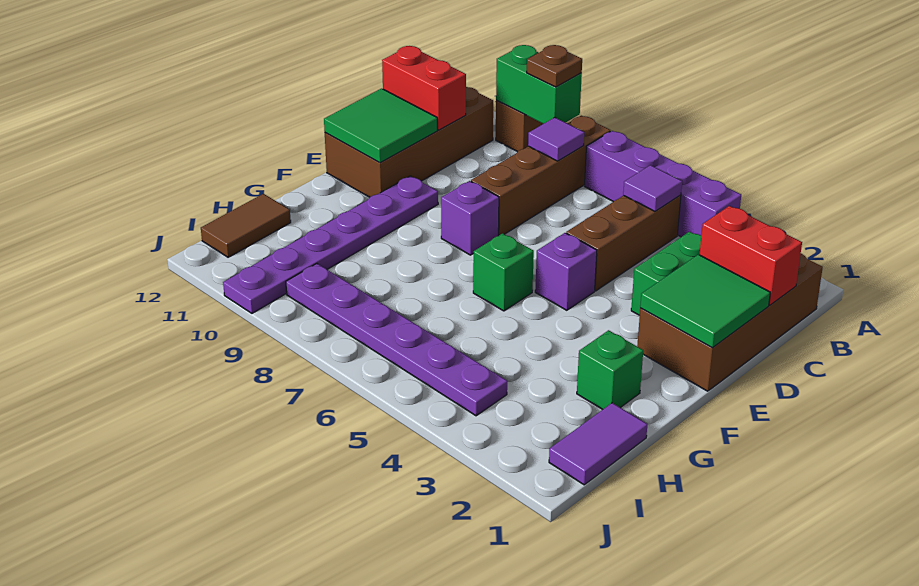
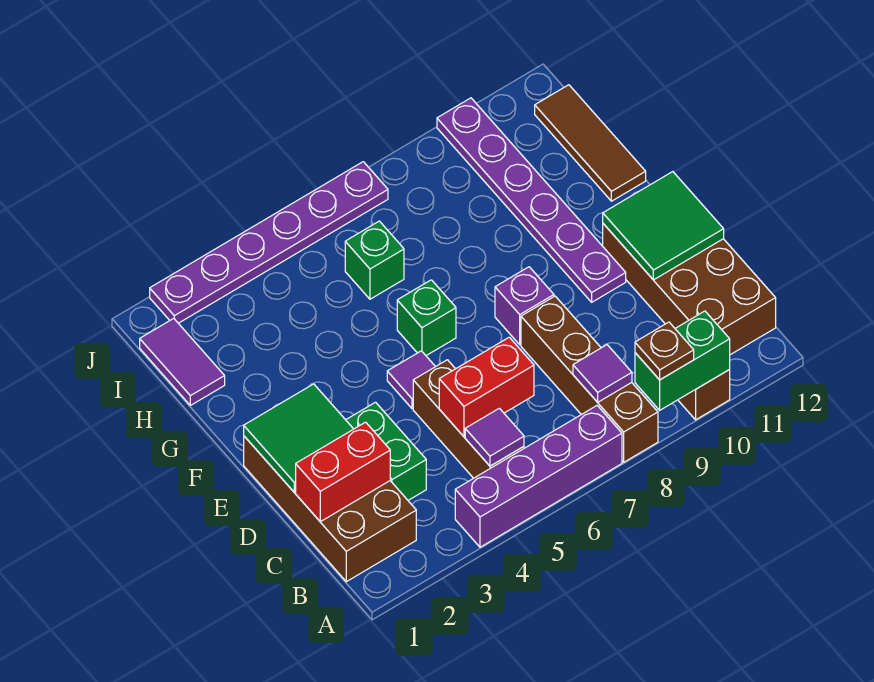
red 1x2 brick [382,46,466,130] -> red 1x2 brick moved to [439,337,534,437]
purple 1x1 brick [535,233,597,310] -> purple 1x1 tile [387,351,435,409]
green 1x1 brick [577,330,643,410] -> green 1x1 brick moved to [345,221,404,299]
brown 1x2 tile [201,194,291,257] -> brown 1x3 tile [535,85,646,201]
purple 1x6 plate [286,264,507,416] -> purple 1x6 plate moved to [150,162,388,323]

